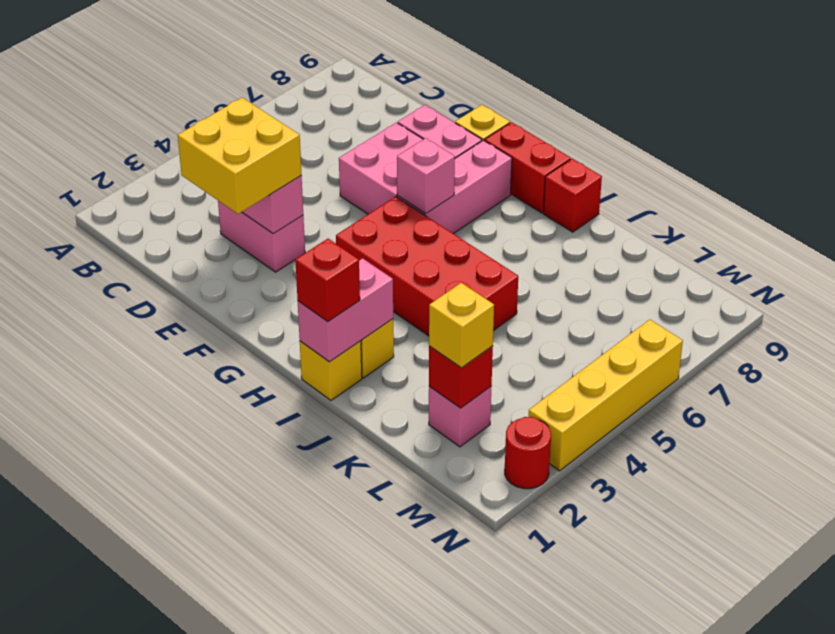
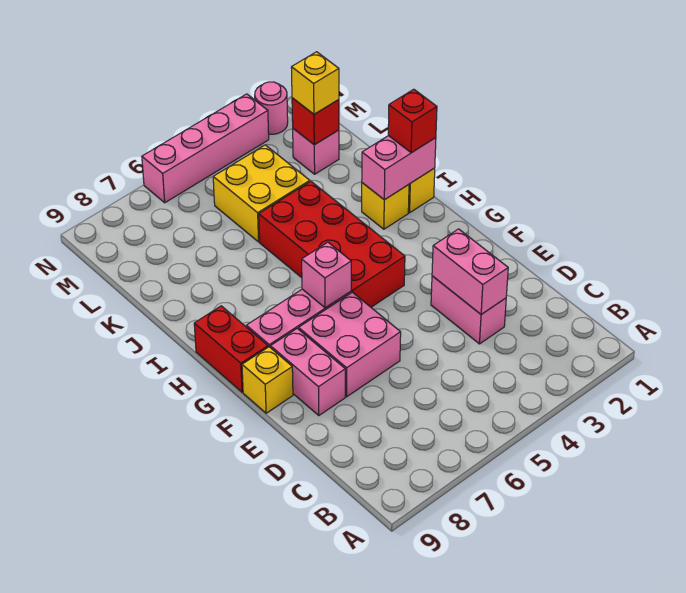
yellow 2x2 brick [178,98,302,214] -> yellow 2x2 brick moved to [213,145,310,242]
red 1x1 brick [544,159,602,232] -> none
red 1x1 round brick [505,417,551,489] -> pink 1x1 round brick [255,82,288,134]
yellow 1x4 brick [529,320,683,471] -> pink 1x4 brick [142,94,269,203]

